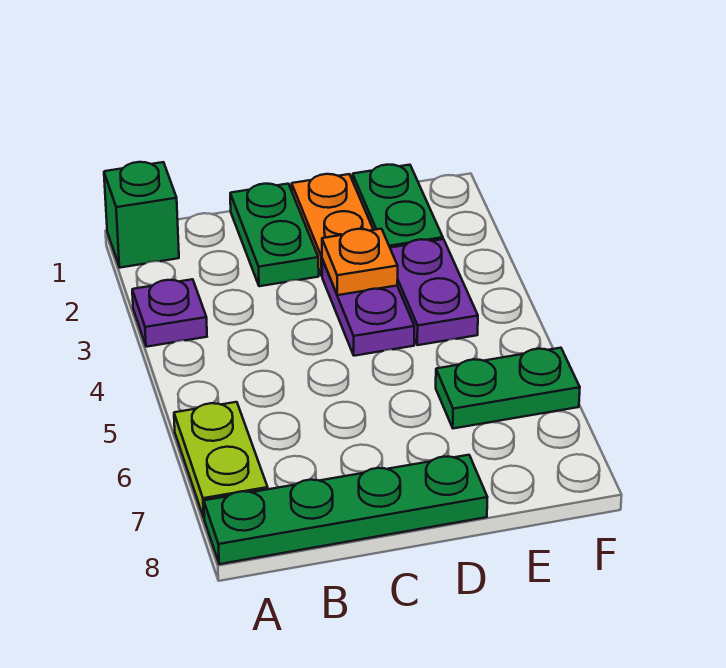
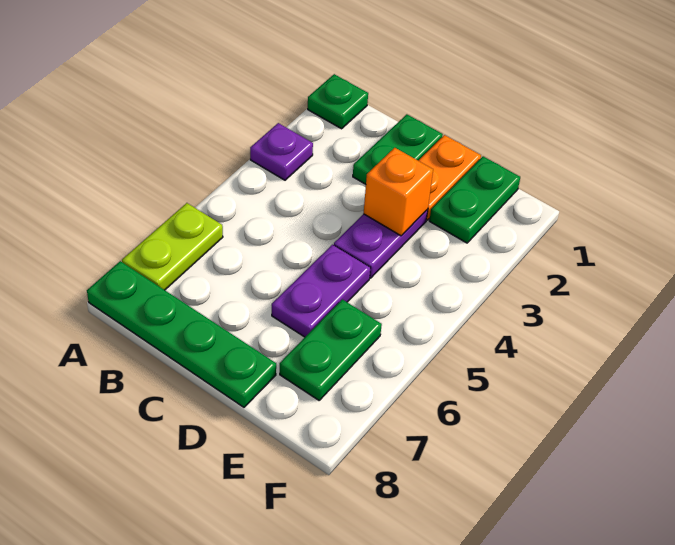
green 1x1 brick [104,162,179,268] -> green 1x1 plate [308,74,368,129]
orange 1x1 plate [322,229,398,295] -> orange 1x1 brick [364,148,433,236]
purple 1x2 plate [390,239,478,345] -> purple 1x2 plate moved to [272,245,370,337]
green 1x2 plate [436,348,580,429] -> green 1x2 plate turned to [280,299,382,400]

